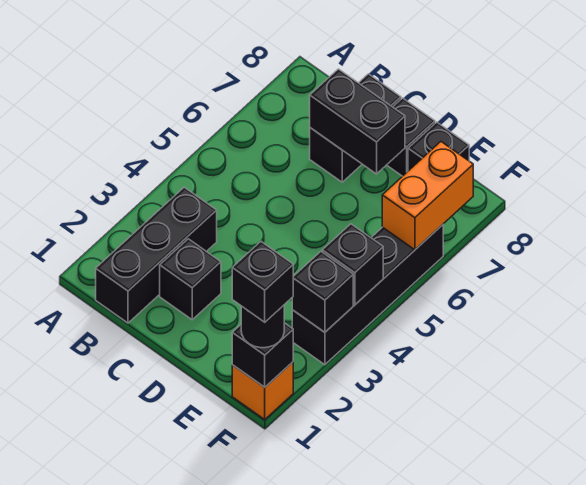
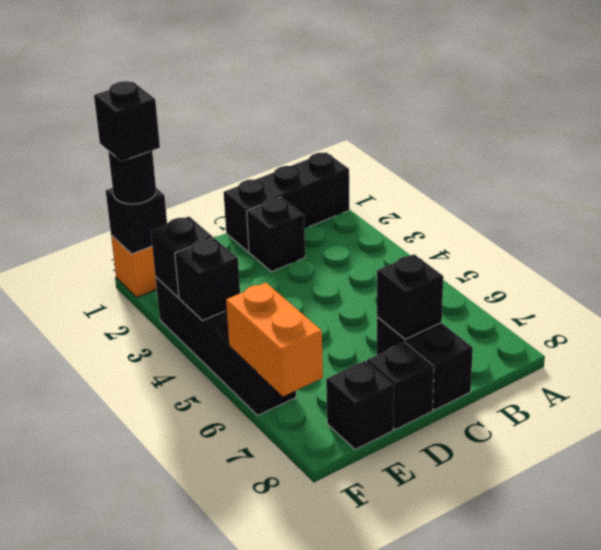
black 1x3 brick [96,187,217,323] -> black 1x3 brick turned to [224,152,350,252]
black 1x2 brick [310,69,405,174] -> black 1x1 brick [377,254,443,339]

